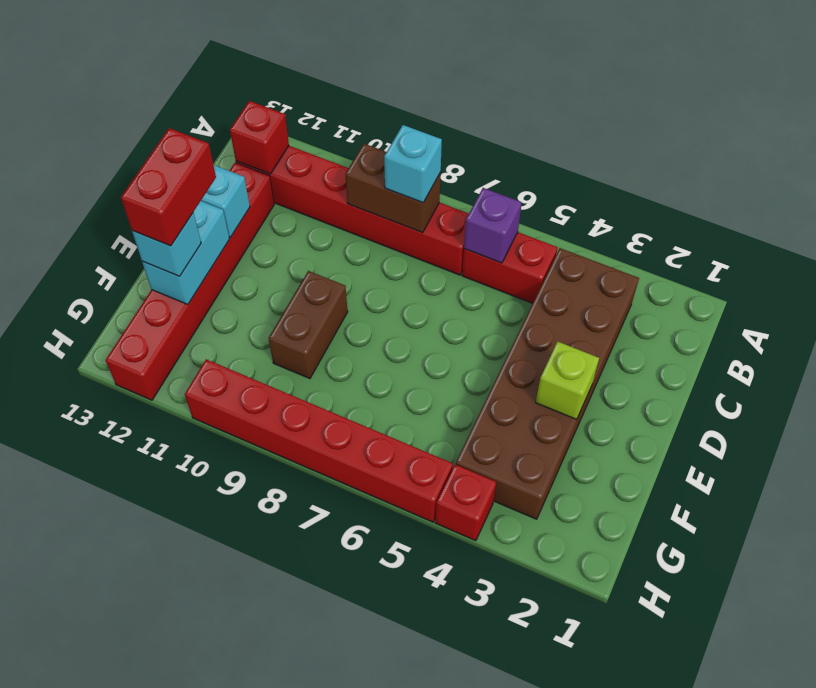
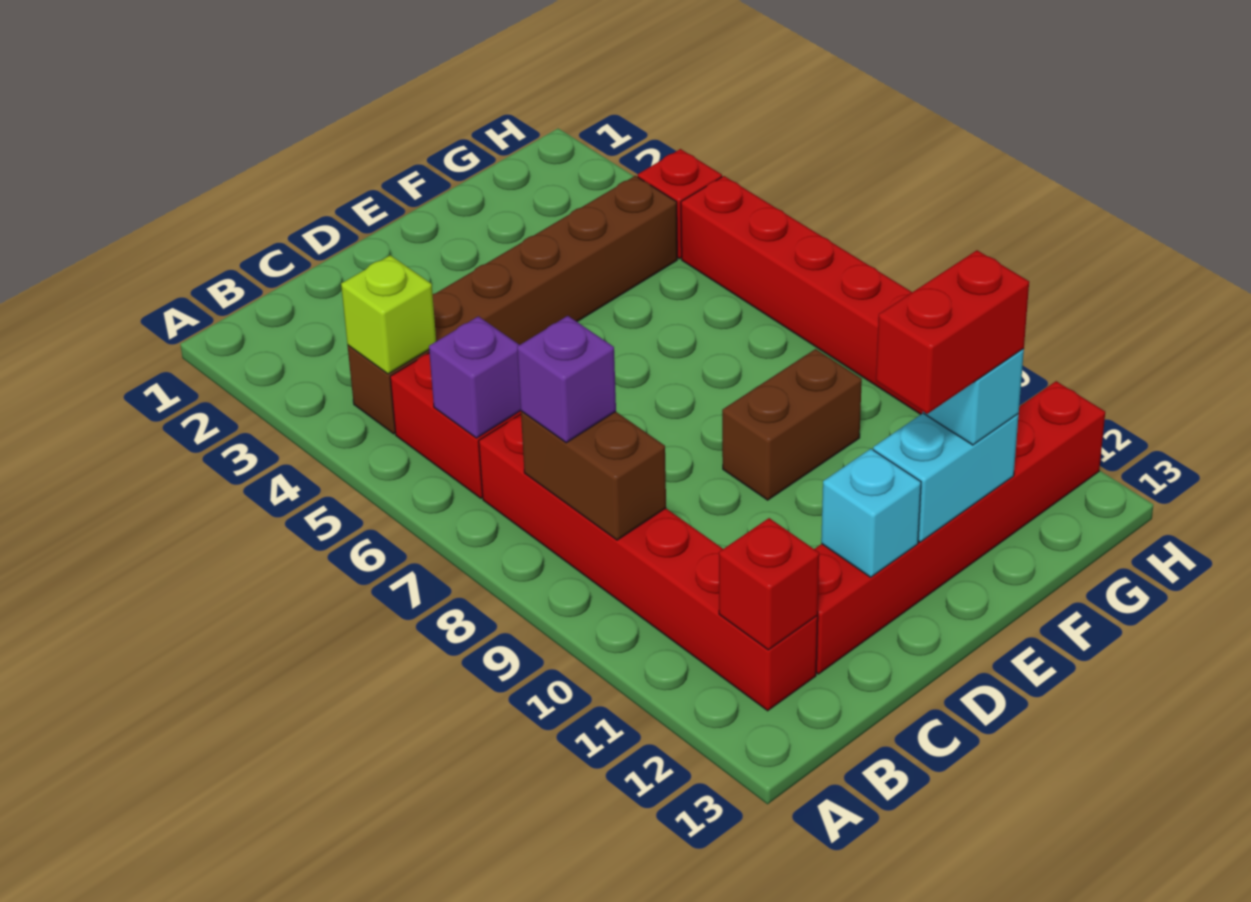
brown 2x6 brick [456,248,639,519] -> brown 1x6 brick [348,176,677,434]
cyan 1x1 brick [384,125,442,203] -> purple 1x1 brick [517,316,616,443]
lime 1x1 brick [536,341,599,419] -> lime 1x1 brick moved to [341,255,436,374]

